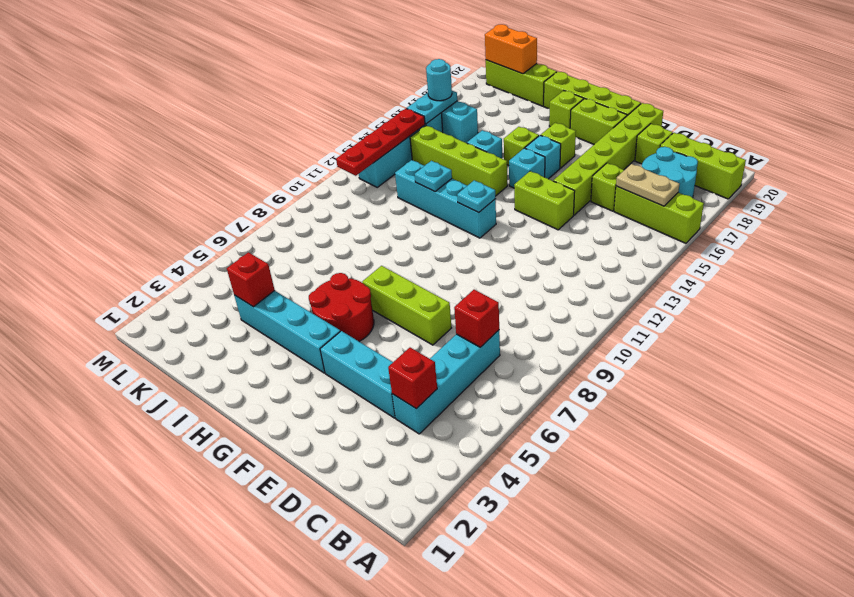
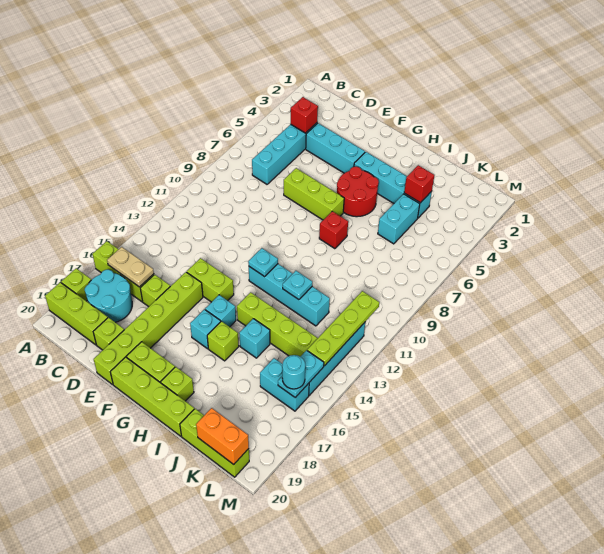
red 1x1 brick [454,290,499,347] -> red 1x1 brick moved to [319,211,348,249]
lime 1x1 brick [541,123,576,168] -> lime 1x1 brick moved to [61,268,91,301]
none -> cyan 1x2 brick [378,194,420,244]
red 1x4 plate [336,109,425,176] -> lime 1x4 plate [307,291,379,366]

